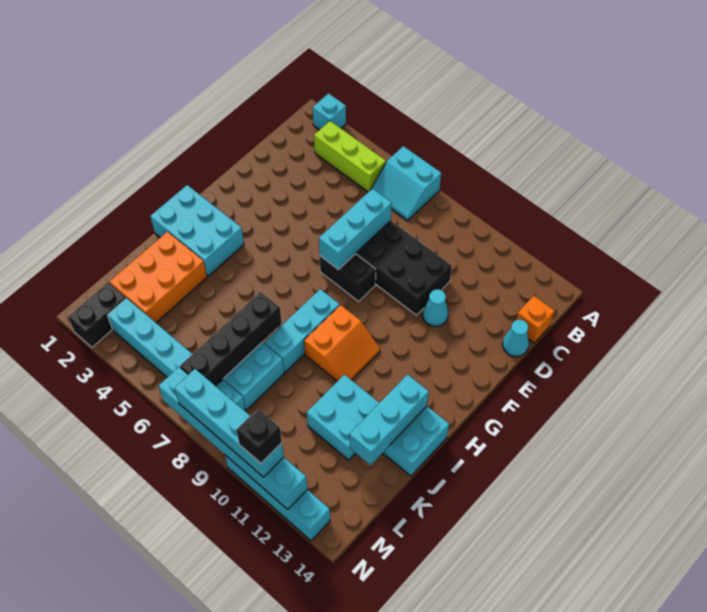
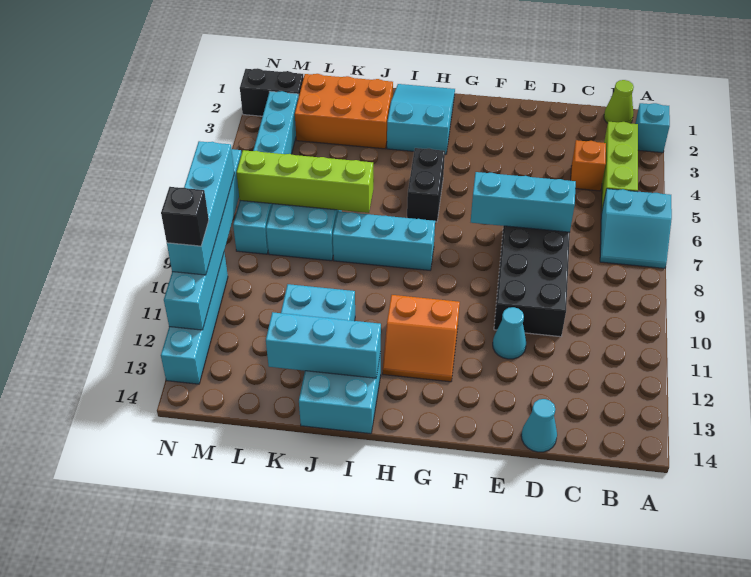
cyan 2x2 slope [371,146,441,221] -> cyan 2x2 slope turned to [600,189,672,268]
none -> lime 1x1 cone [604,80,634,123]
orange 1x1 brick [516,296,554,343] -> orange 1x1 brick moved to [571,140,606,191]
black 1x2 brick [320,254,376,301] -> black 1x2 brick moved to [407,148,445,222]
cyan 2x3 brick [150,185,244,276] -> cyan 2x3 slope [387,84,455,154]
orange 2x2 slope [304,305,380,381] -> orange 2x2 slope moved to [383,295,460,382]
black 1x4 brick [180,292,282,386] -> lime 1x4 brick [236,150,373,213]

